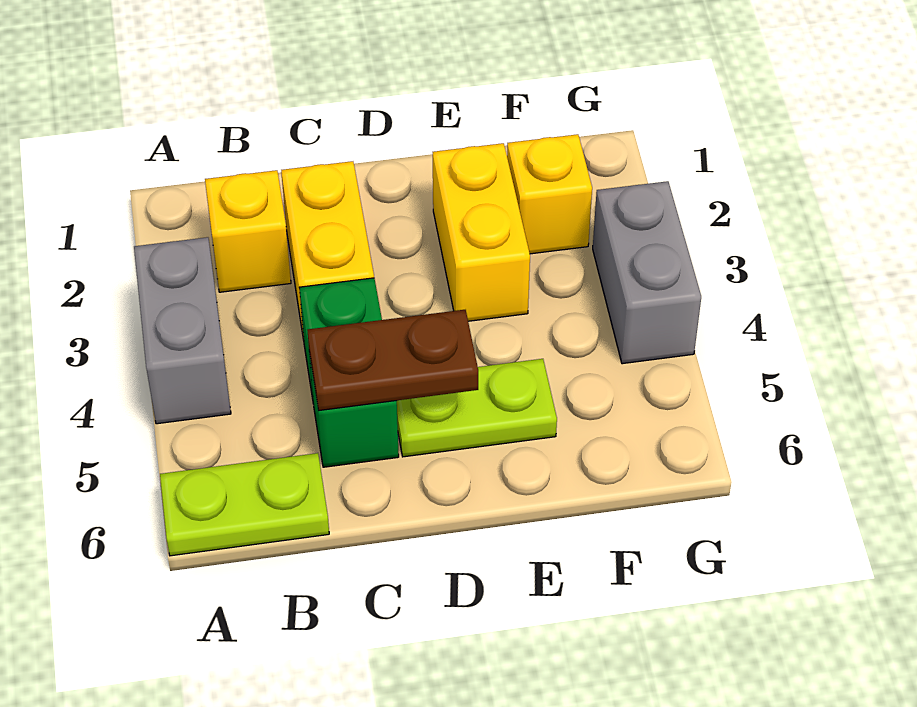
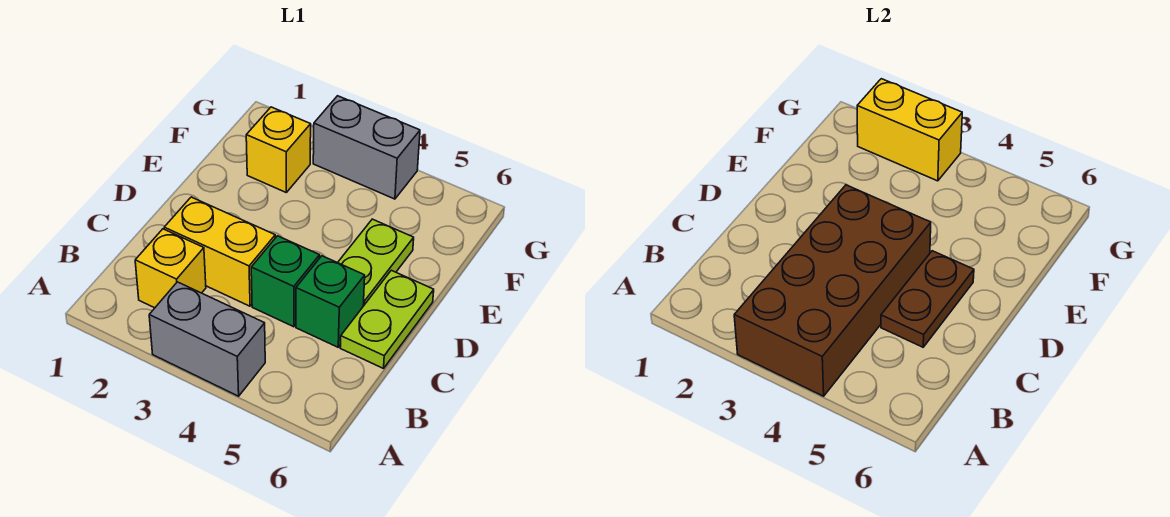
none -> brown 2x4 brick [734,185,931,396]
lime 1x2 plate [160,453,329,556] -> lime 1x2 plate moved to [340,270,434,368]
yellow 1x2 brick [433,143,530,321] -> yellow 1x2 brick moved to [857,79,962,181]

